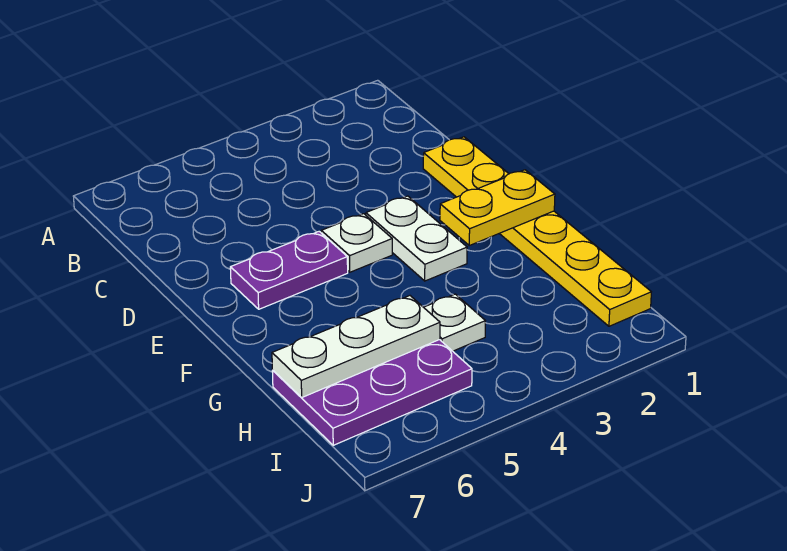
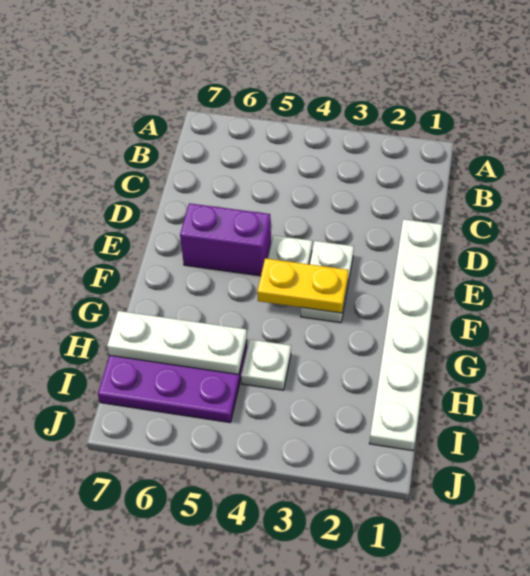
yellow 1x6 plate [423,137,651,326] -> white 1x6 plate [369,219,442,451]
purple 1x2 plate [230,232,348,309] -> purple 1x2 brick [180,203,271,276]
yellow 1x2 plate [440,170,555,245] -> yellow 1x2 plate moved to [257,258,348,313]

